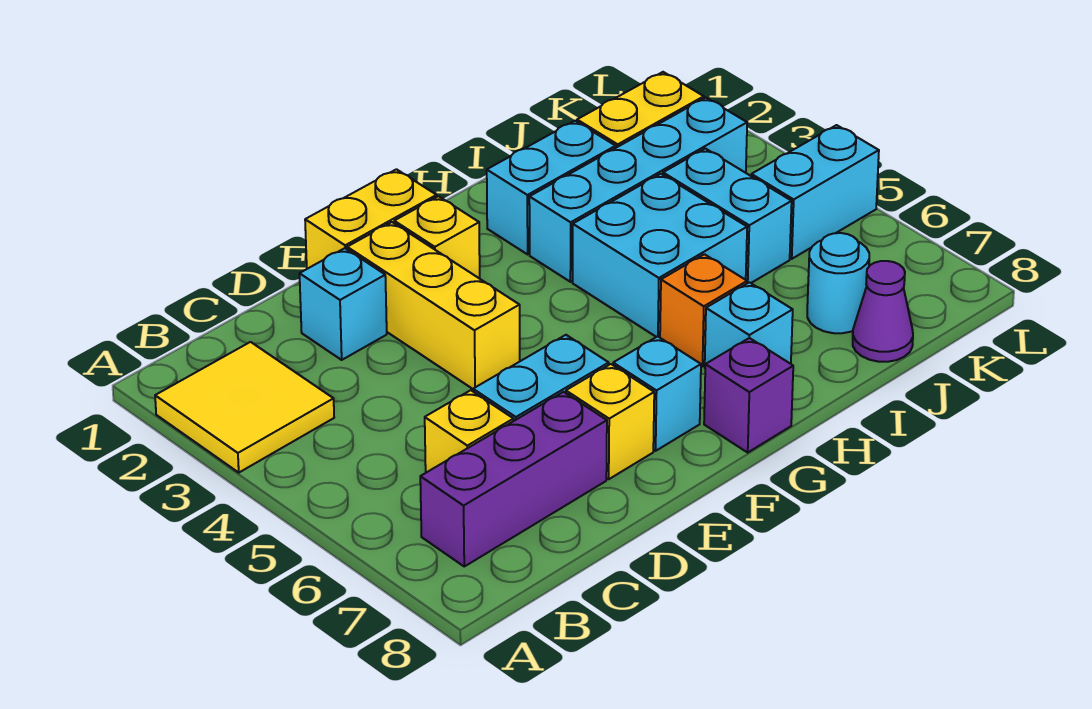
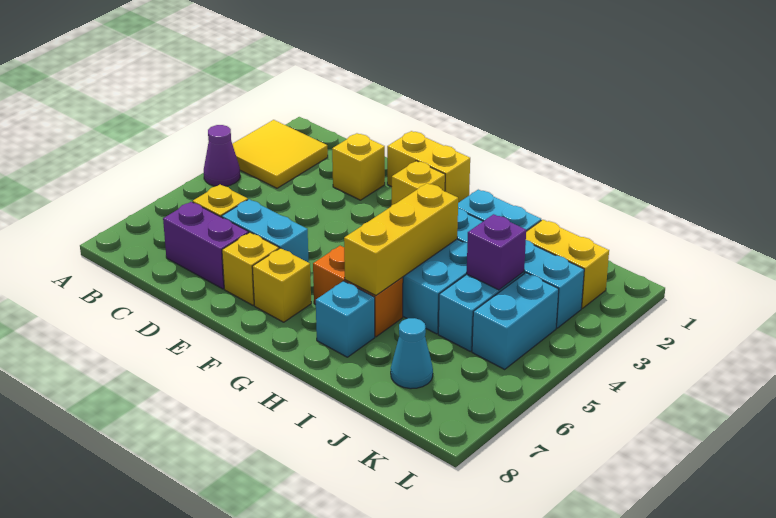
purple 1x3 brick [420,392,607,566] -> purple 1x2 brick [163,202,249,289]
cyan 1x1 brick [300,248,387,360] -> yellow 1x1 brick [332,133,385,200]
yellow 1x3 brick [347,222,520,389] -> yellow 1x3 brick moved to [344,183,458,295]
cyan 1x1 brick [613,336,701,451] -> yellow 1x1 brick [252,248,311,322]
purple 1x1 brick [704,338,793,452] -> purple 1x1 brick moved to [467,214,526,290]
orange 1x1 brick [660,254,747,366] -> orange 1x2 brick [313,246,403,337]
cyan 1x1 round brick [807,233,869,333] -> cyan 1x1 cone [391,318,433,389]
purple 1x1 cone [853,261,913,362] -> purple 1x1 cone moved to [204,125,240,186]
cyan 1x2 brick [751,125,879,259] -> cyan 1x2 brick turned to [472,273,559,369]

